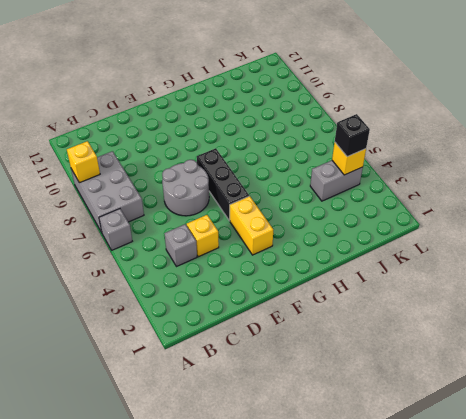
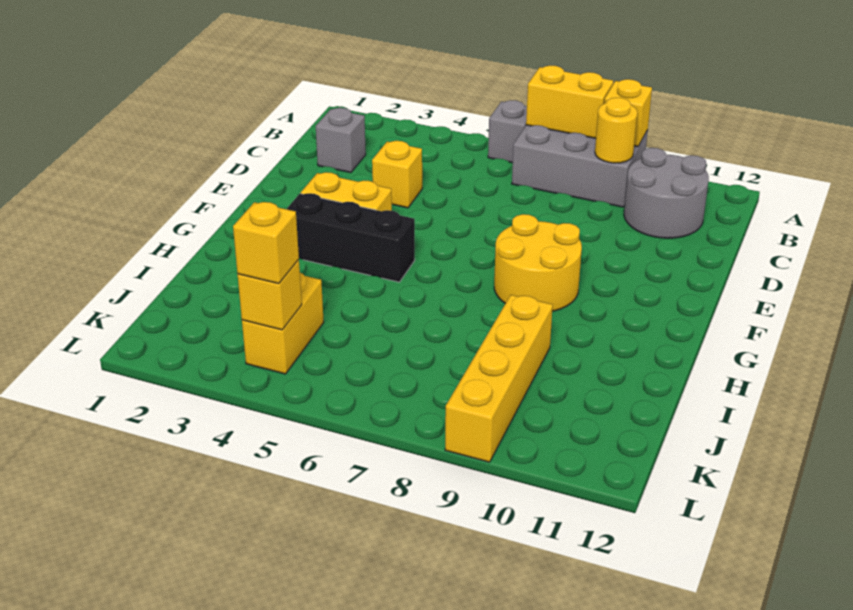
none -> yellow 1x2 brick [526,65,613,138]
none -> yellow 1x1 round brick [595,98,637,163]
grey 1x1 brick [164,224,197,267] -> grey 1x1 brick moved to [316,108,366,173]
grey 2x2 round brick [162,160,209,216] -> grey 2x2 round brick moved to [624,148,709,238]
black 1x3 brick [197,148,249,221] -> black 1x3 brick moved to [287,193,415,282]
none -> yellow 2x2 round brick [494,214,582,311]
none -> yellow 1x4 brick [445,295,553,462]
grey 1x2 brick [310,160,363,201] -> yellow 1x2 brick [242,273,324,374]
black 1x1 brick [335,114,370,157] -> yellow 1x1 brick [233,202,299,284]

